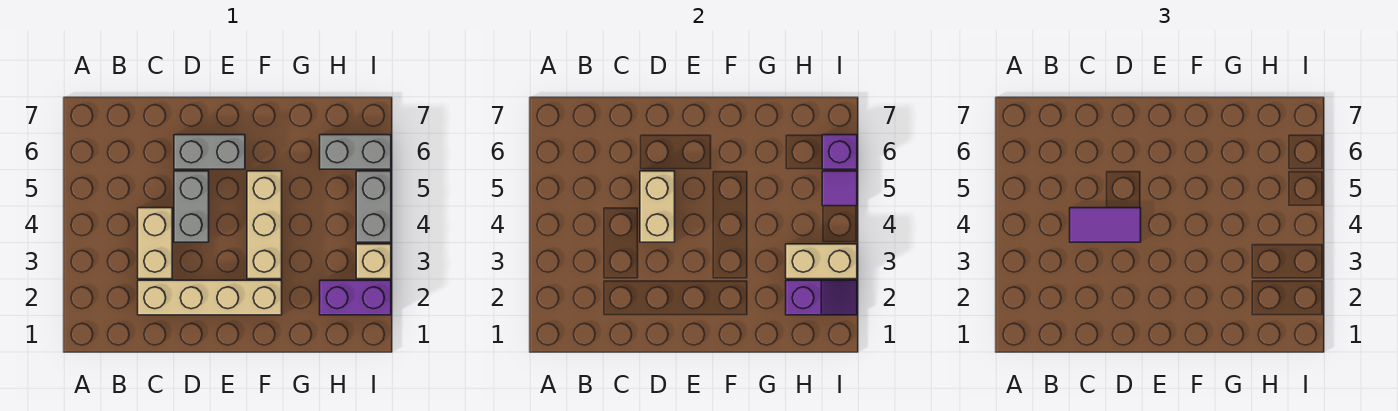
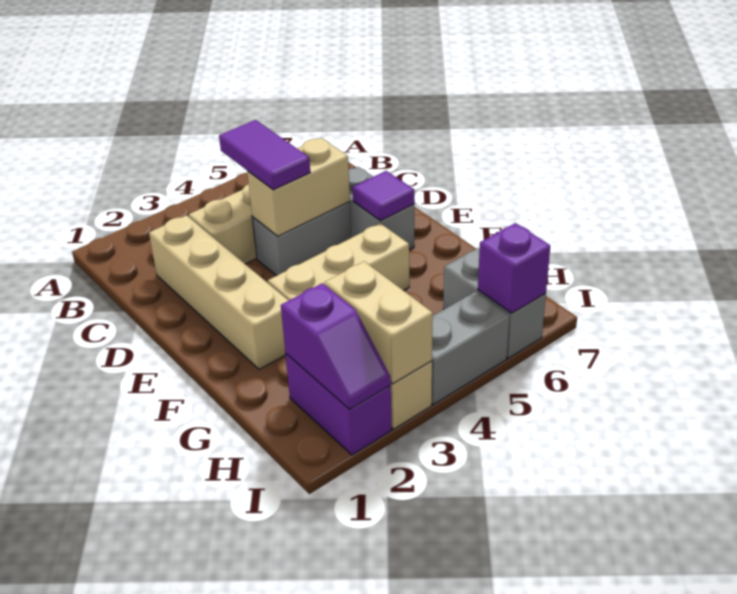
purple 1x1 tile [822,171,857,206] -> purple 1x1 tile moved to [353,171,414,221]

